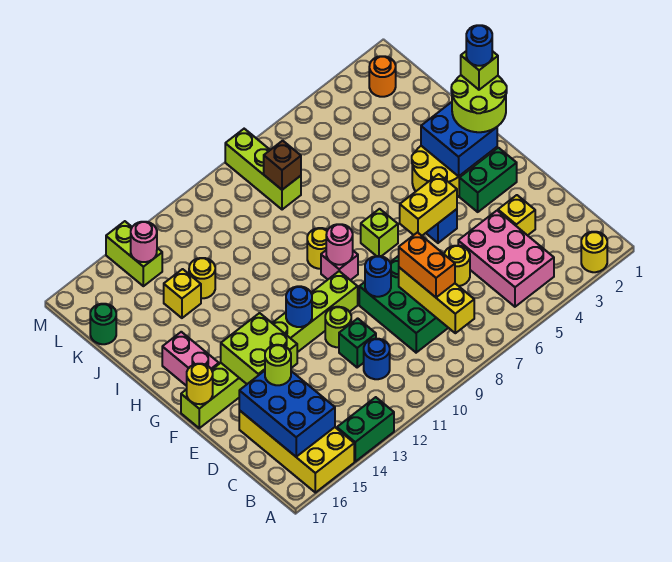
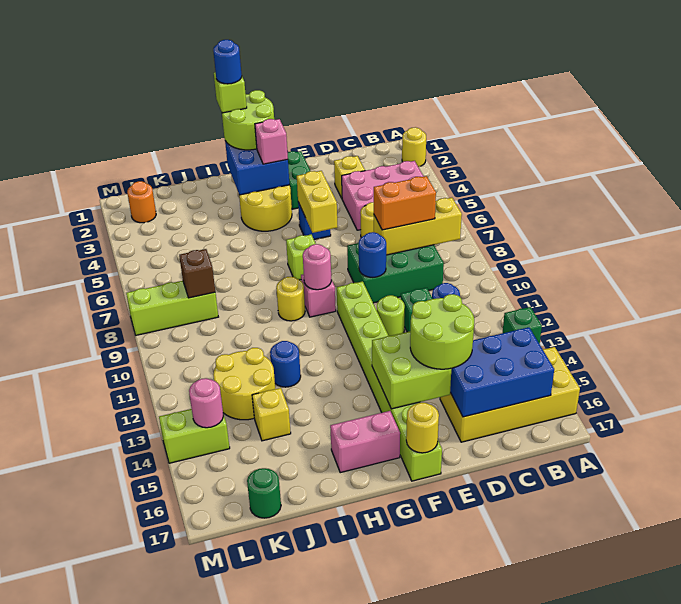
green 1x2 brick [337,397,394,462] -> green 1x1 brick [503,307,542,344]
lime 1x1 round brick [265,345,291,385] -> lime 2x2 round brick [410,294,474,369]
blue 1x1 round brick [286,286,312,327] -> blue 1x1 round brick moved to [270,341,301,387]
none -> pink 1x1 brick [255,119,288,164]
yellow 1x1 round brick [189,258,215,298] -> yellow 2x2 round brick [213,348,275,420]

